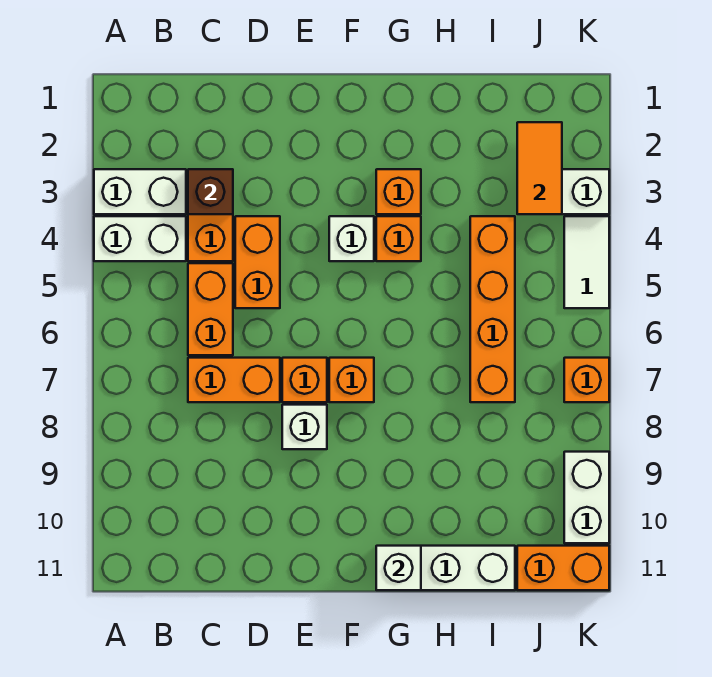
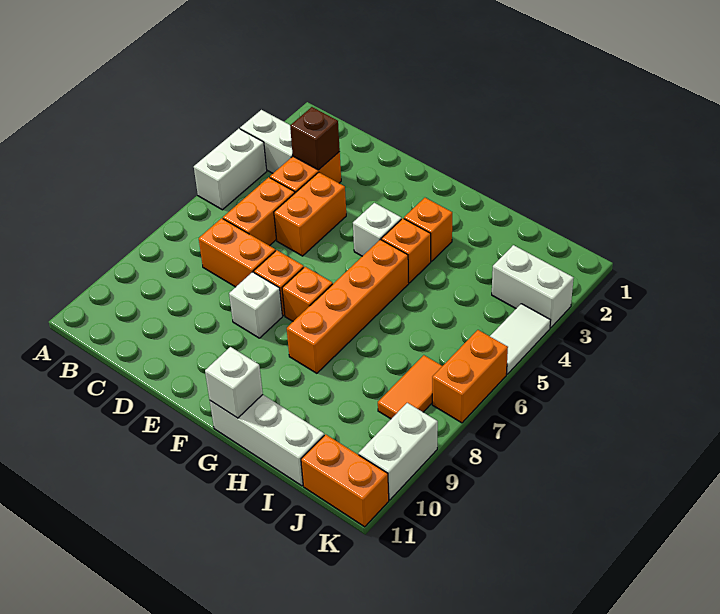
white 1x2 brick [94,216,186,261] -> white 1x2 brick turned to [194,129,267,210]
orange 1x4 brick [470,216,515,402] -> orange 1x4 brick moved to [287,240,409,373]
orange 1x2 tile [517,122,562,214] -> orange 1x2 tile moved to [378,355,442,419]
orange 1x1 brick [564,358,609,402] -> orange 1x2 brick [432,330,508,423]

